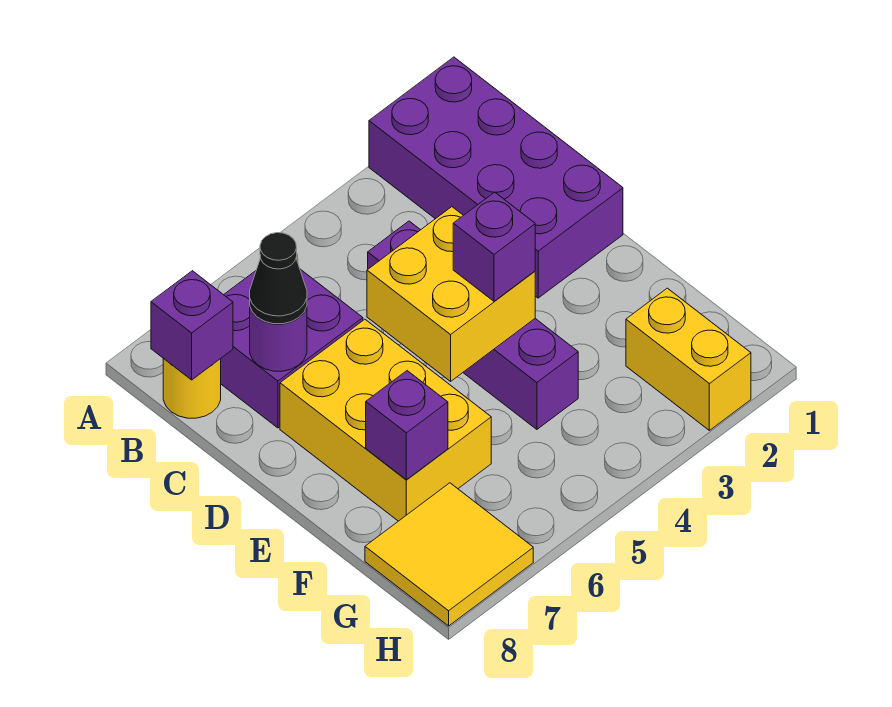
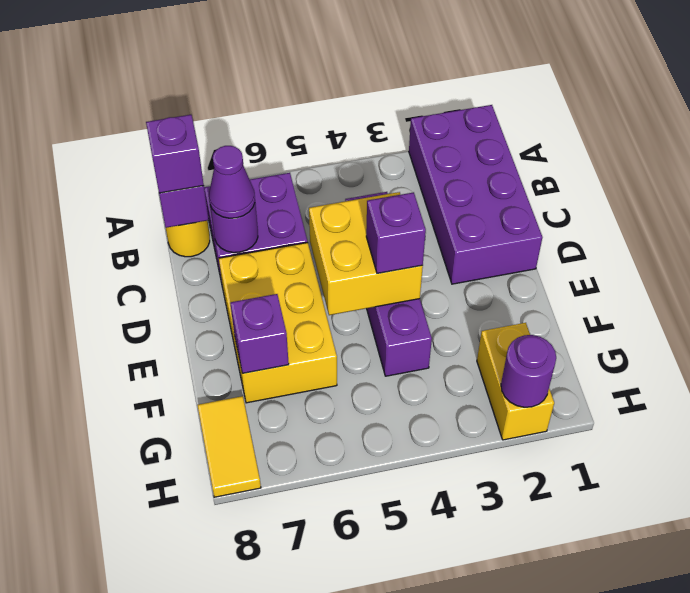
none -> purple 1x1 brick [146,115,204,193]
black 1x1 cone [250,233,307,324] -> purple 1x1 cone [209,146,255,218]
yellow 2x2 tile [365,483,533,626] -> yellow 1x2 tile [198,396,261,497]
none -> purple 1x1 round brick [501,335,556,407]

